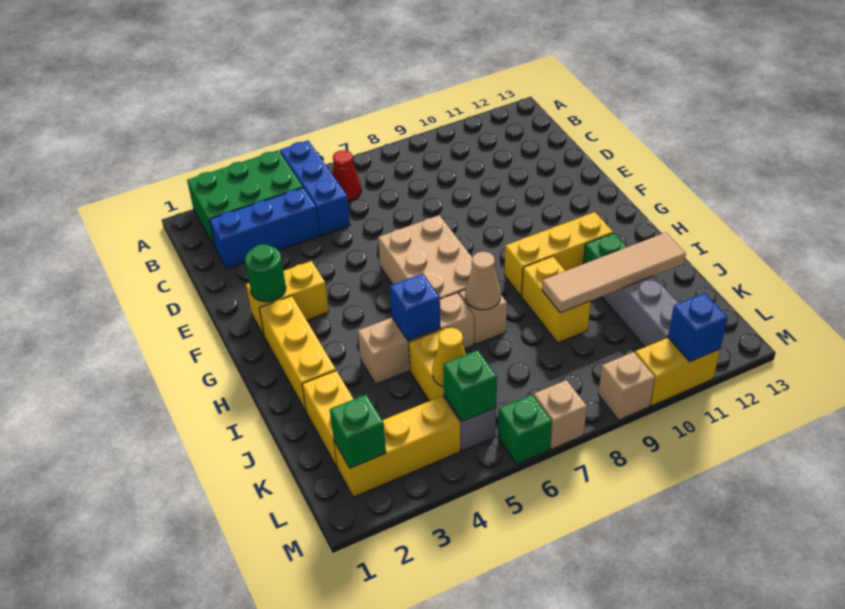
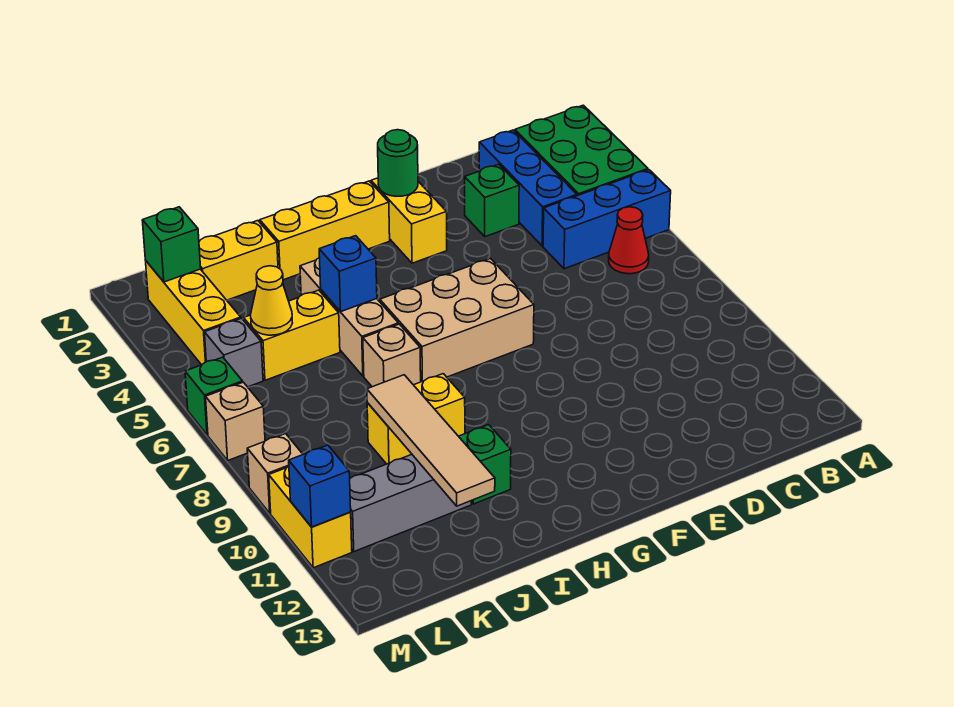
yellow 1x3 brick [504,212,613,296] -> none
tan 1x1 cone [465,252,501,310] -> none
green 1x1 brick [443,350,497,421] -> green 1x1 brick moved to [465,164,519,237]

